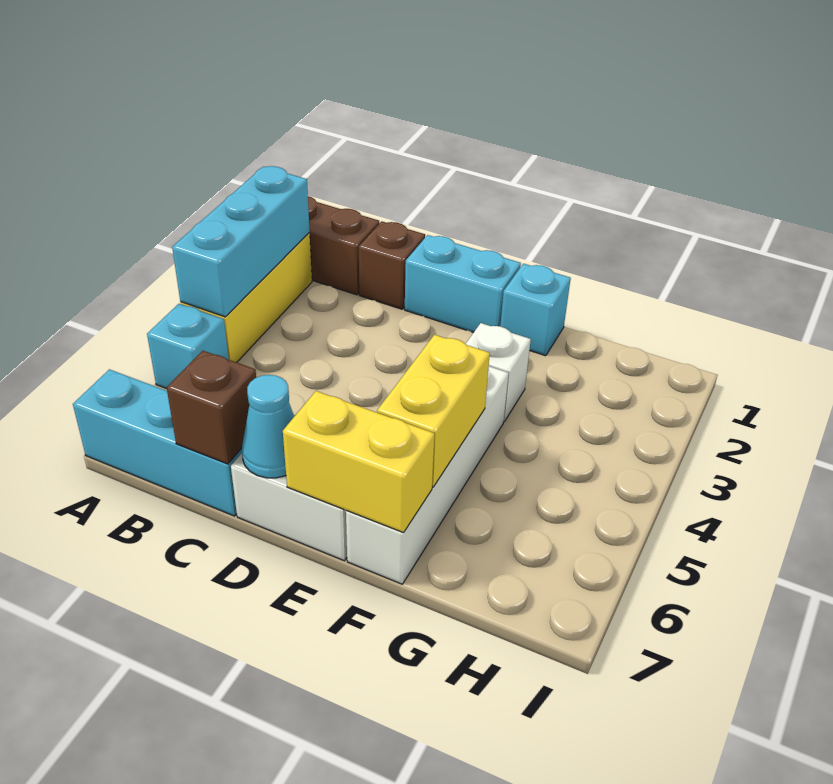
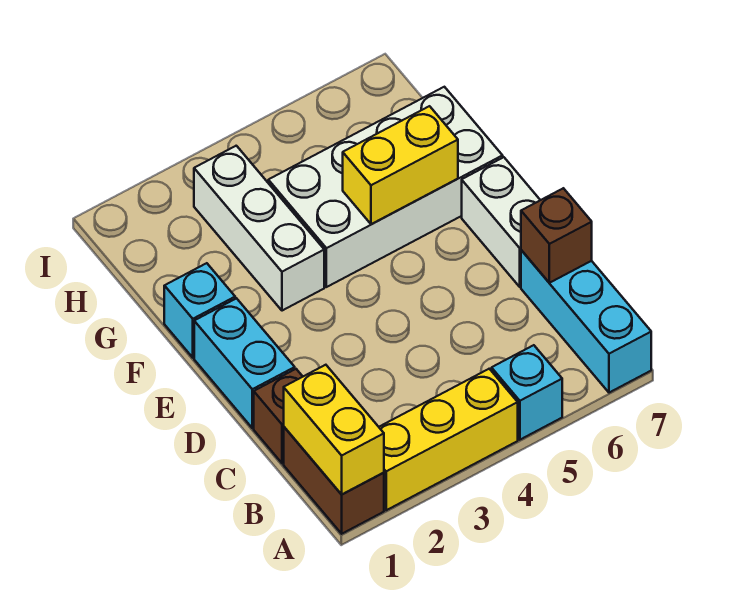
cyan 1x3 brick [172,166,310,317] -> none
cyan 1x1 cone [242,375,294,478] -> none
yellow 1x2 brick [283,391,434,533] -> yellow 1x2 brick moved to [284,365,384,494]
white 1x1 brick [466,323,531,422] -> white 1x3 brick [194,146,324,311]
white 1x4 brick [346,366,509,584] -> white 2x4 brick [268,87,503,287]

